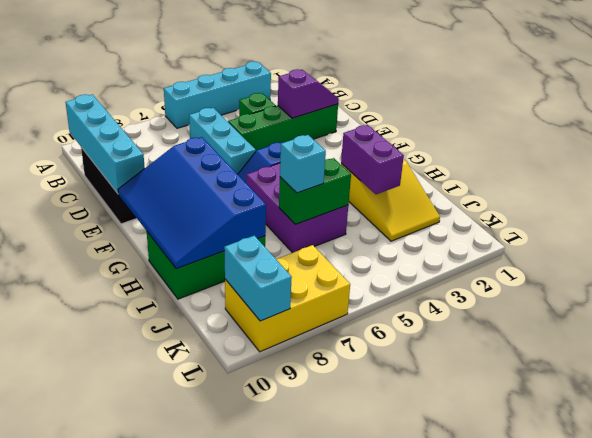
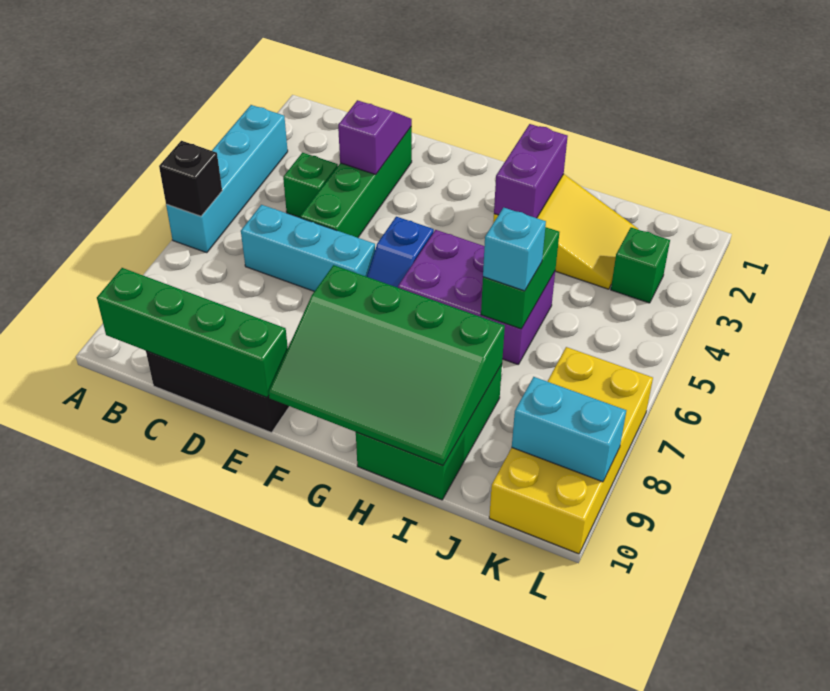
none -> black 1x1 brick [159,141,222,216]
cyan 1x4 brick [66,94,145,194] -> green 1x4 brick [97,268,288,397]
blue 3x4 slope [118,137,266,269] -> green 3x4 slope [269,265,505,466]
purple 1x2 brick [341,125,404,194] -> purple 1x2 brick turned to [494,124,568,218]
none -> green 1x1 brick [611,228,670,303]
yellow 2x3 brick [225,245,350,352] -> yellow 2x4 brick [489,347,653,554]

